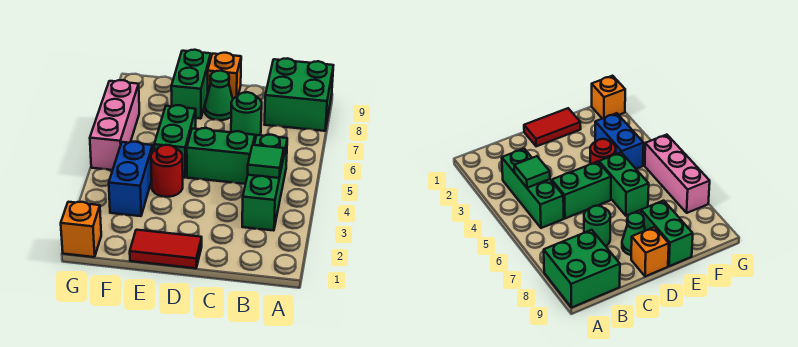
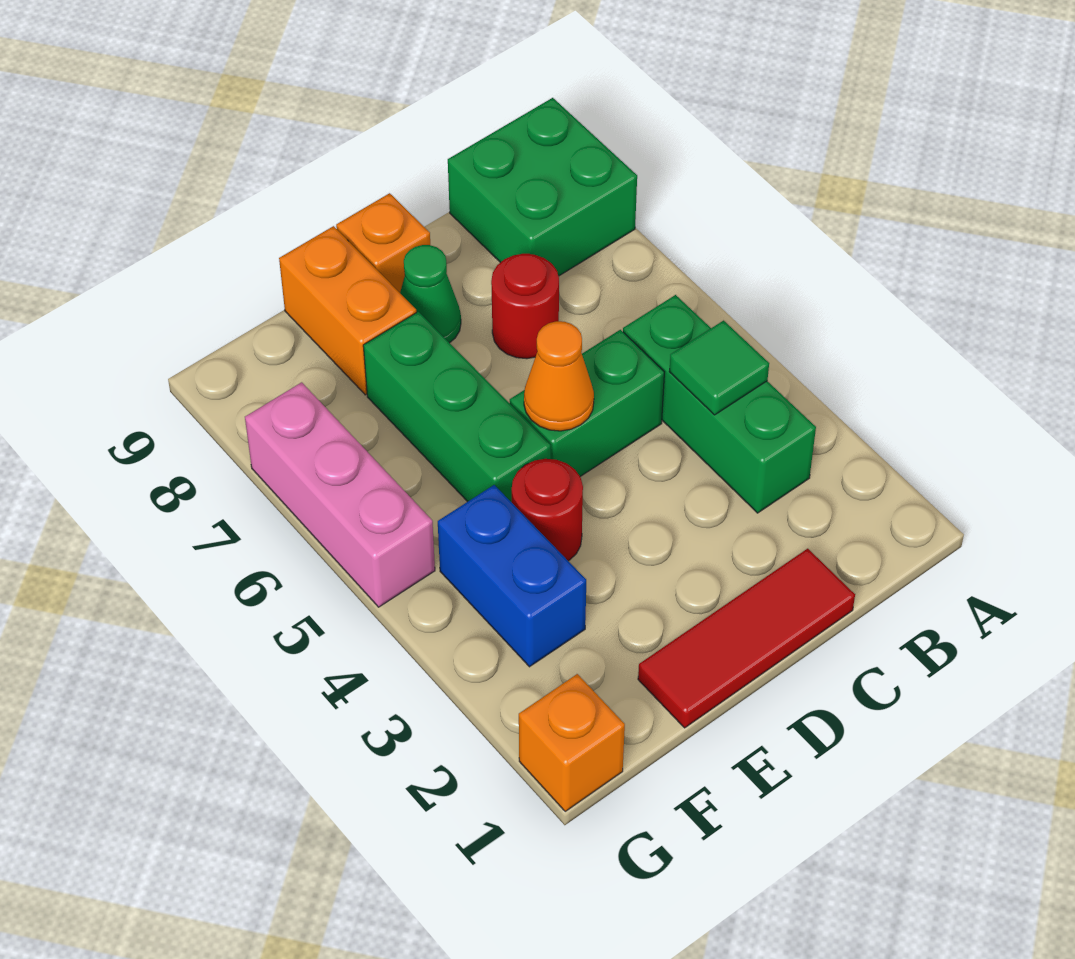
green 1x1 round brick [231,92,262,140] -> red 1x1 round brick [491,254,559,359]
red 1x2 tile [130,230,202,268] -> red 1x3 tile [638,549,855,728]
none -> orange 1x1 cone [524,321,594,431]
green 1x2 brick [154,105,196,178] -> green 1x3 brick [363,312,551,502]
green 1x2 brick [171,50,211,119] -> orange 1x2 brick [279,226,416,395]

